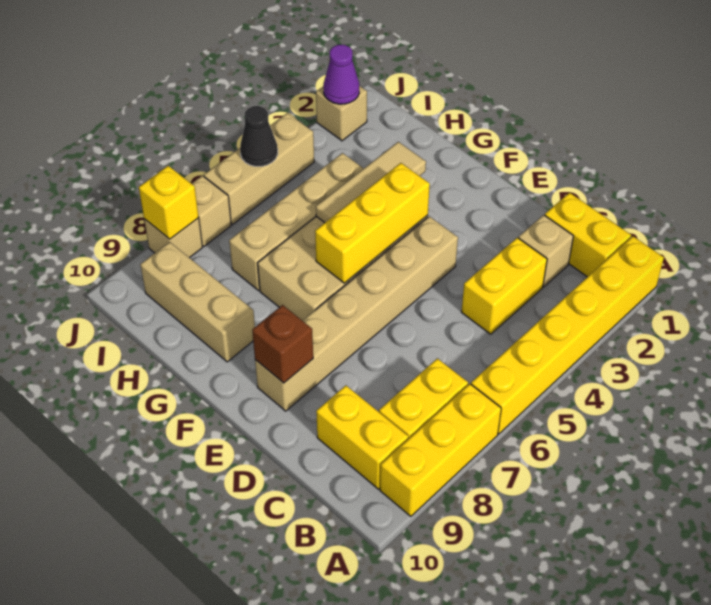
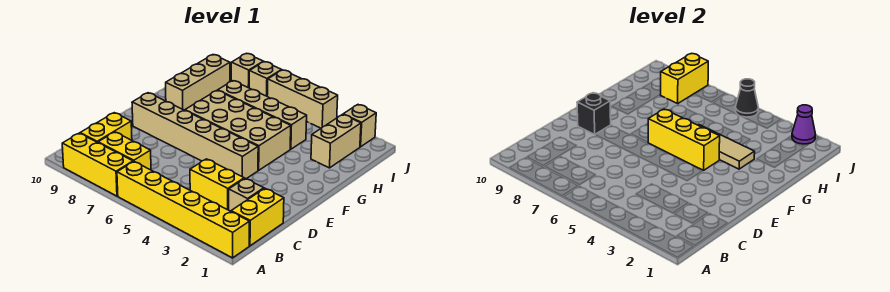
brown 1x1 brick [252,305,313,383] -> black 1x1 brick [577,93,611,134]
none -> tan 1x2 brick [311,115,361,168]
yellow 1x1 brick [139,166,199,239] -> yellow 1x2 brick [660,54,708,103]

